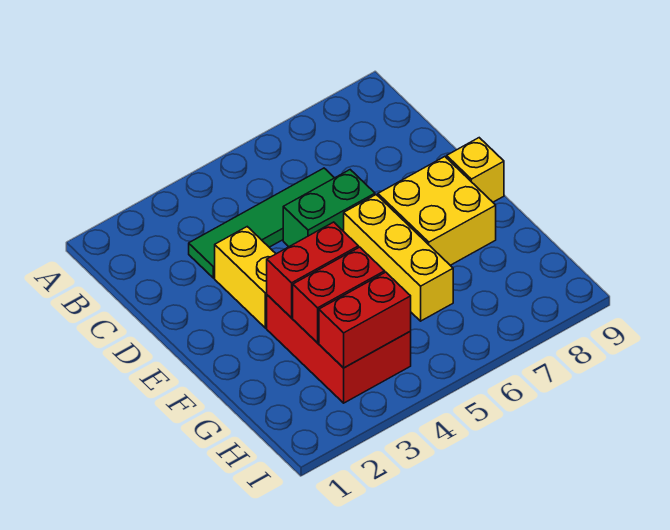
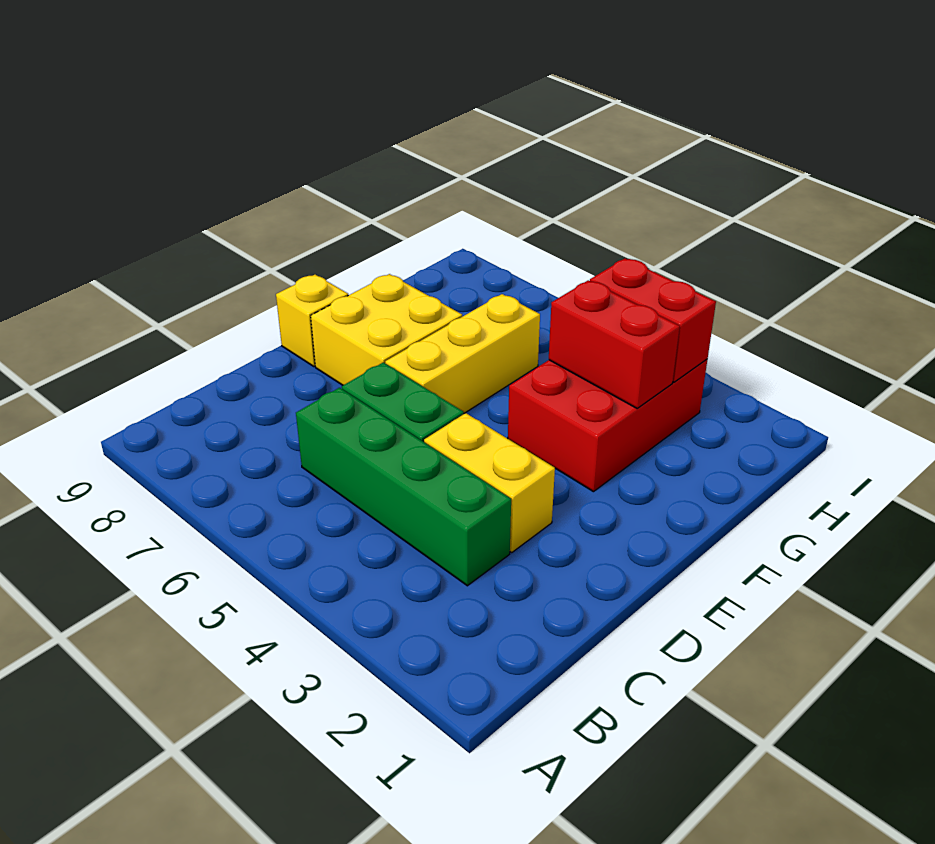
green 1x4 tile [189,168,334,278] -> green 1x4 brick [296,388,511,586]
yellow 1x2 brick [215,227,276,328] -> yellow 1x2 brick turned to [424,413,555,552]
red 1x2 brick [267,222,359,318] -> none

